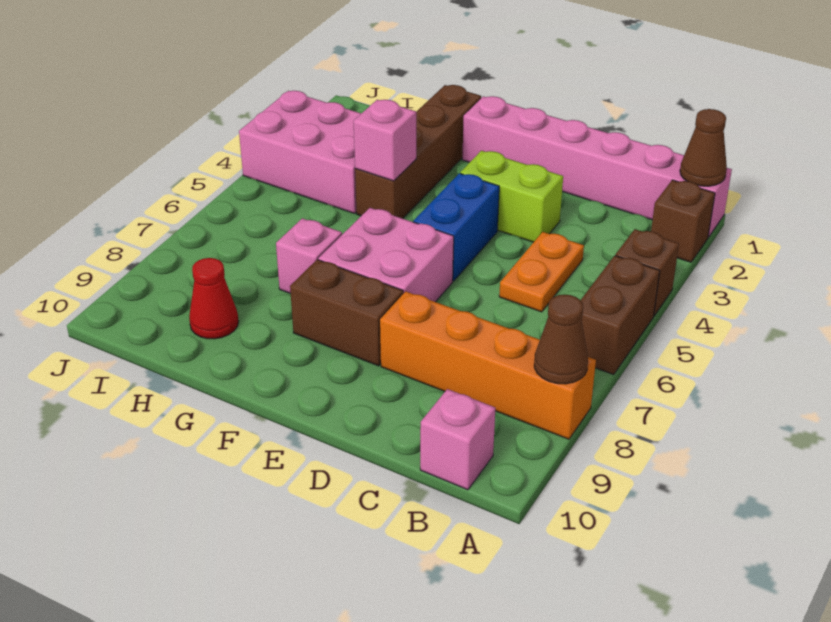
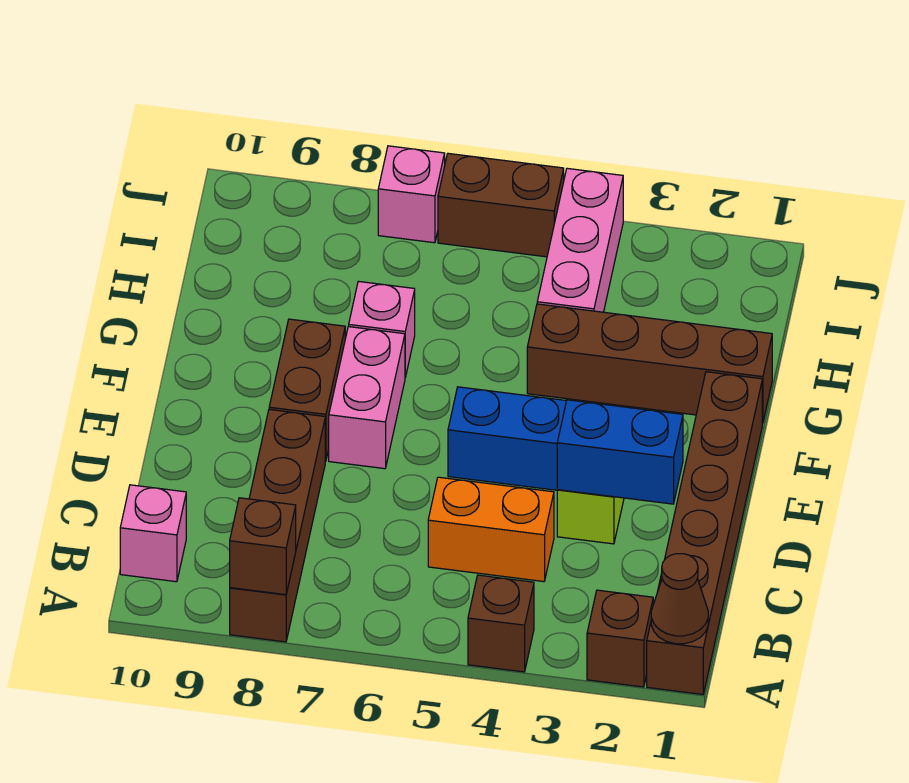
pink 1x6 brick [462,96,732,237] -> brown 1x6 brick [647,372,762,694]
brown 1x2 brick [581,256,660,375] -> brown 1x2 brick moved to [438,153,564,257]
orange 1x4 brick [380,291,596,439] -> brown 1x4 brick [230,410,325,642]
brown 1x1 cone [534,295,588,384] -> brown 1x1 brick [230,498,296,595]
orange 1x2 plate [499,232,584,312] -> orange 1x2 brick [428,477,554,582]
none -> blue 1x2 brick [557,400,683,504]
pink 2x2 brick [318,208,454,302] -> pink 1x2 brick [329,327,405,469]
pink 1x1 brick [354,100,416,181] -> pink 1x1 brick moved to [378,146,445,243]
pink 2x3 brick [239,91,361,213] -> pink 1x3 brick [537,168,623,312]
red 1x1 cone [189,258,239,339] -> none

